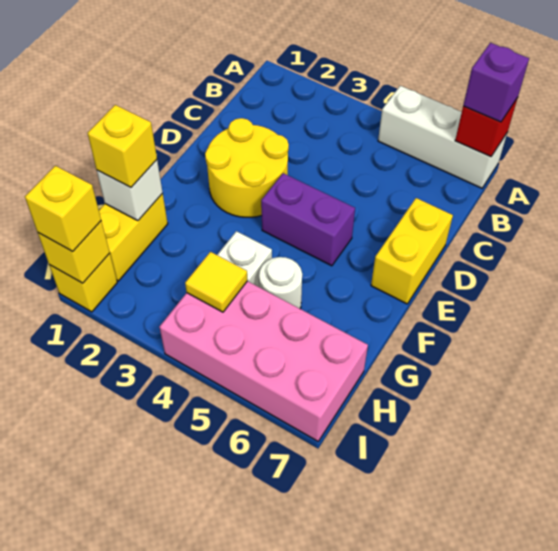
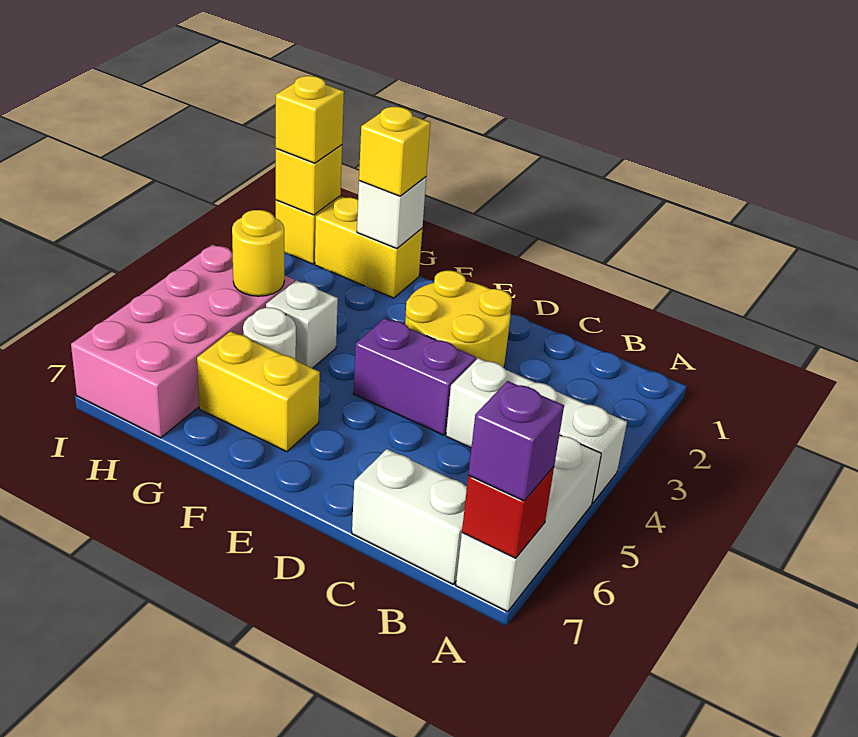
none -> white 1x3 brick [446,358,627,503]
none -> white 1x2 brick [352,449,467,584]
yellow 1x2 brick [371,198,453,304] -> yellow 1x2 brick moved to [197,331,320,452]
purple 1x2 brick [261,173,355,266] -> purple 1x2 brick turned to [354,318,476,435]
yellow 1x1 tile [185,252,247,312] -> yellow 1x1 round brick [232,210,284,296]

